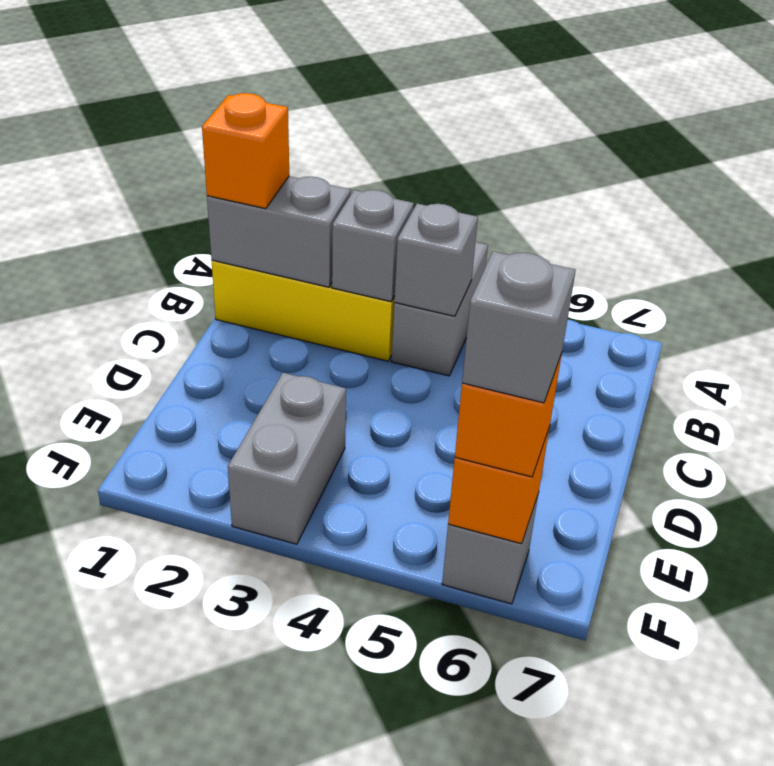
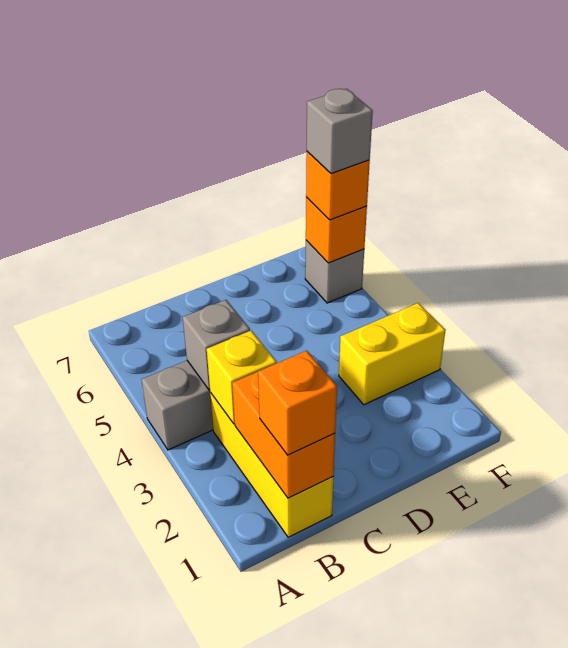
grey 1x2 brick [207,176,351,287] -> orange 1x2 brick [232,372,335,498]
grey 1x1 brick [332,190,414,302] -> yellow 1x1 brick [207,331,277,424]
grey 1x2 brick [228,373,346,544] -> yellow 1x2 brick [339,303,446,405]

